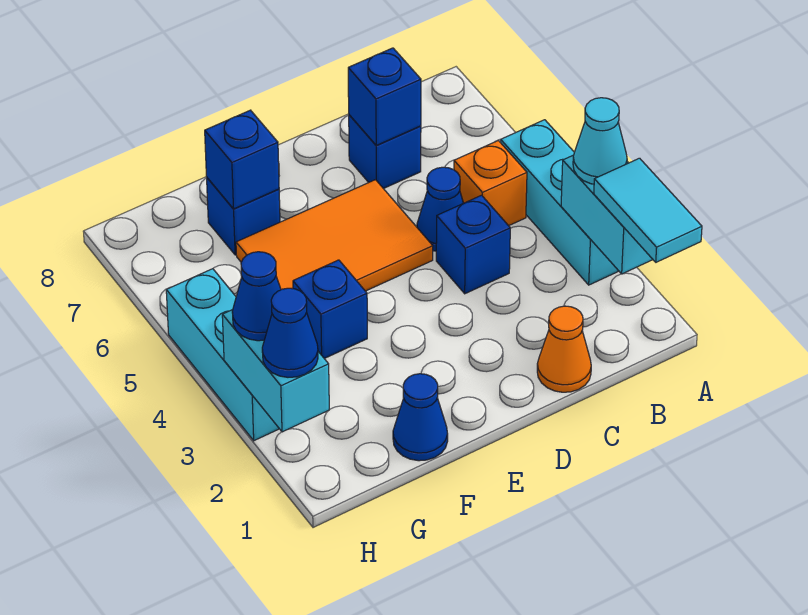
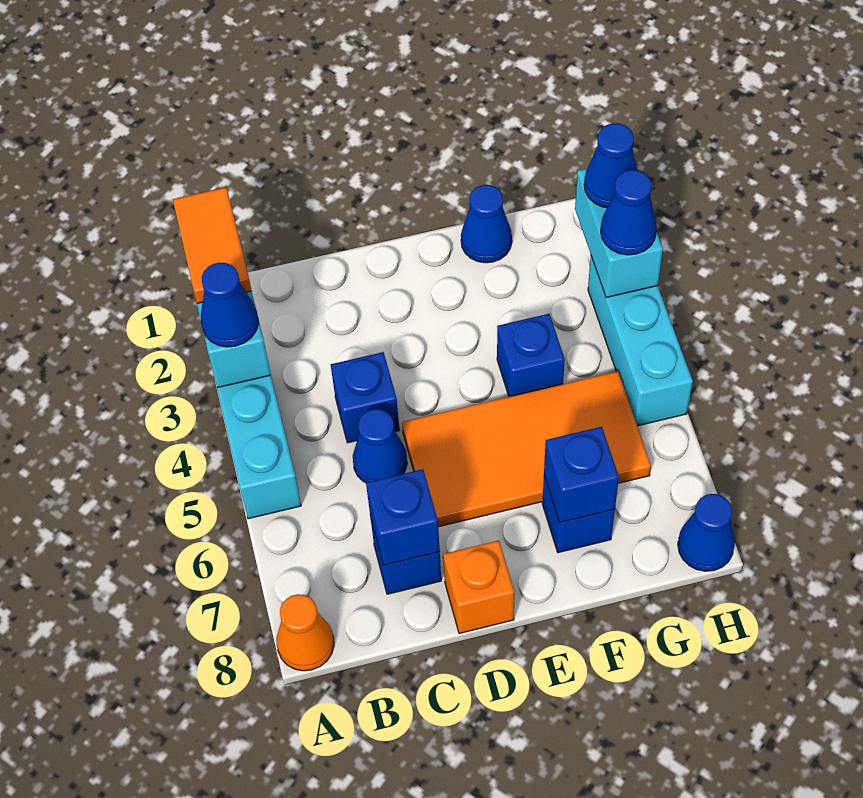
cyan 1x2 tile [594,158,702,262] -> orange 1x2 tile [173,187,252,303]
cyan 1x1 cone [573,98,627,184] -> blue 1x1 cone [201,263,258,347]
orange 1x1 brick [454,140,527,226] -> orange 1x1 brick moved to [443,541,515,634]
orange 1x1 cone [537,306,591,392] -> orange 1x1 cone moved to [276,594,334,671]
orange 2x3 tile [236,180,433,291] -> orange 2x4 tile [402,371,651,527]
none -> blue 1x1 cone [678,494,735,571]

